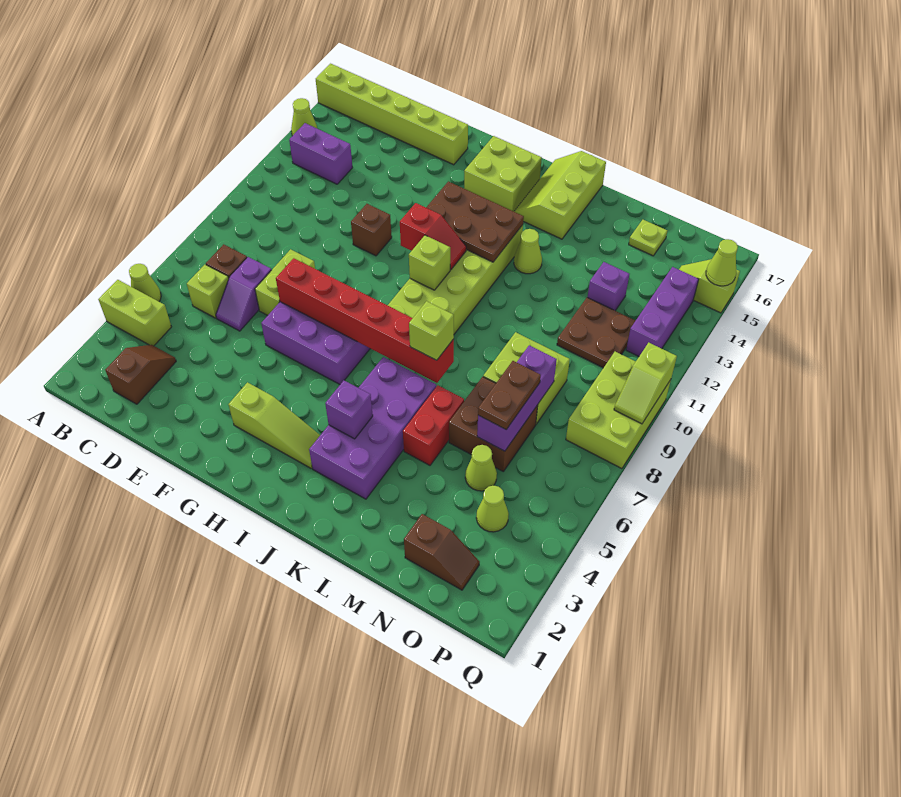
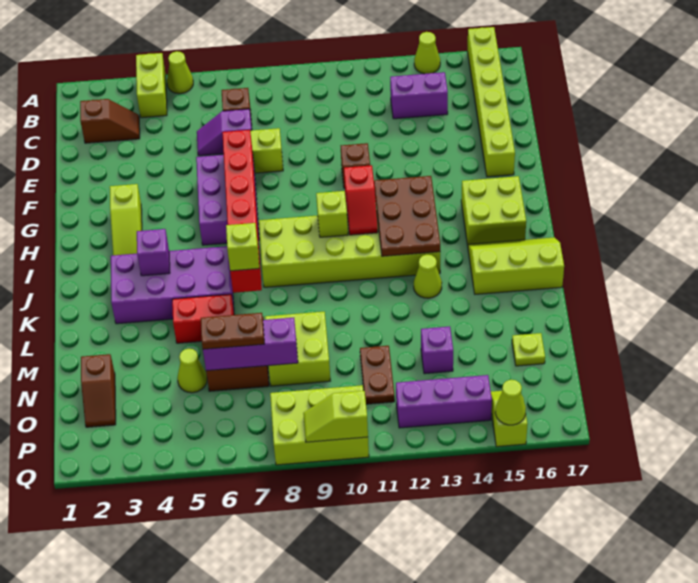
purple 1x2 brick [289,123,353,184] -> purple 1x2 brick turned to [390,72,448,119]
lime 1x1 brick [187,265,229,318] -> none
brown 2x2 plate [557,298,636,368] -> brown 1x2 plate [360,346,395,404]
lime 1x1 cone [476,486,509,532] -> none

